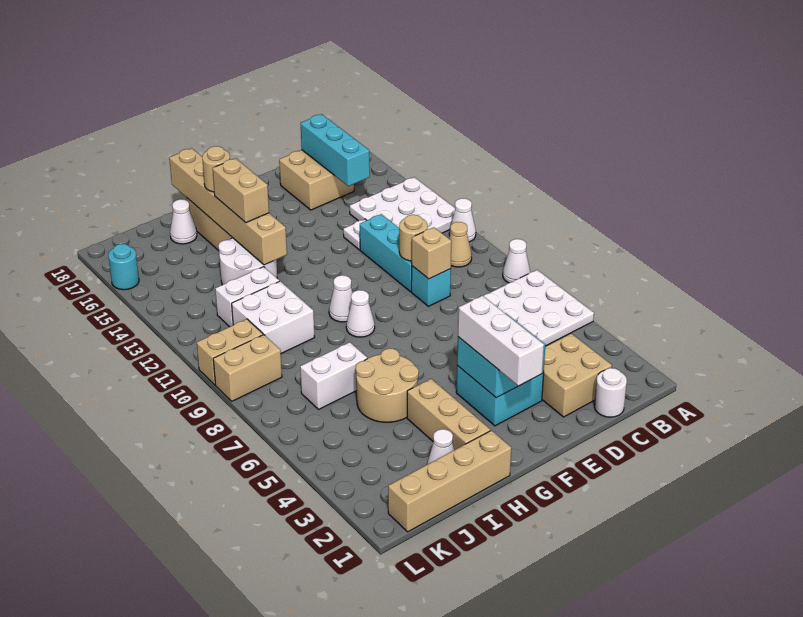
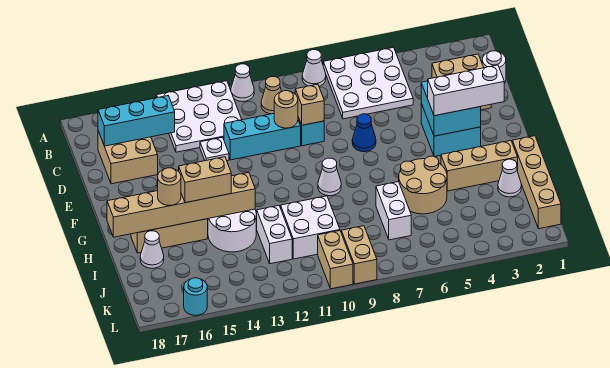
none -> blue 1x1 cone [352,114,376,152]
white 1x1 cone [329,275,353,322] -> none

